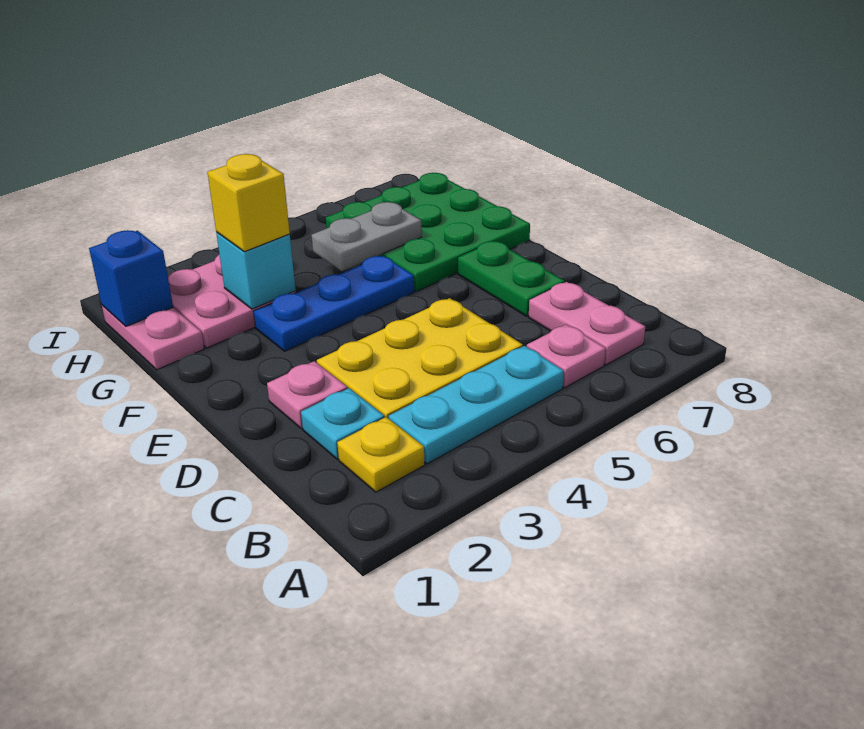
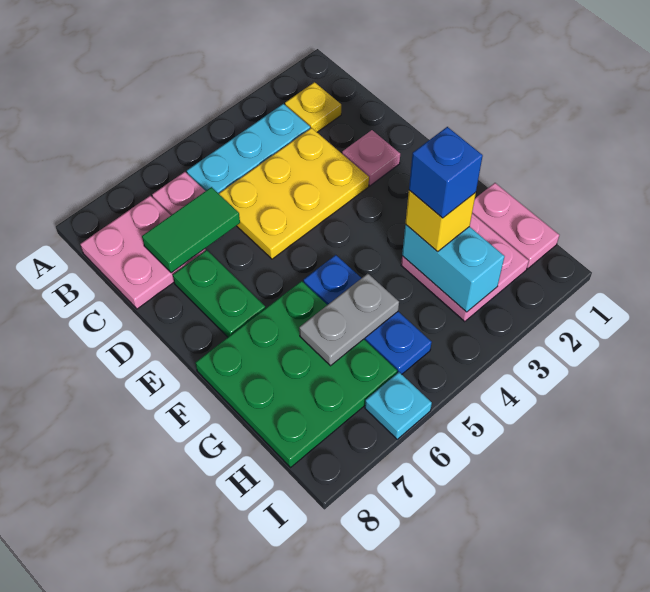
pink 1x2 plate [529,282,645,365] -> pink 2x2 plate [80,196,206,309]
cyan 1x1 plate [301,388,384,459] -> cyan 1x1 plate moved to [365,372,432,439]
none -> green 1x2 tile [142,187,240,273]
blue 1x3 plate [253,256,414,351] -> blue 1x3 plate turned to [303,255,432,374]
cyan 1x1 brick [216,232,296,309] -> cyan 1x2 brick [402,224,505,312]
blue 1x1 brick [89,230,173,326] -> blue 1x1 brick moved to [409,127,483,218]

